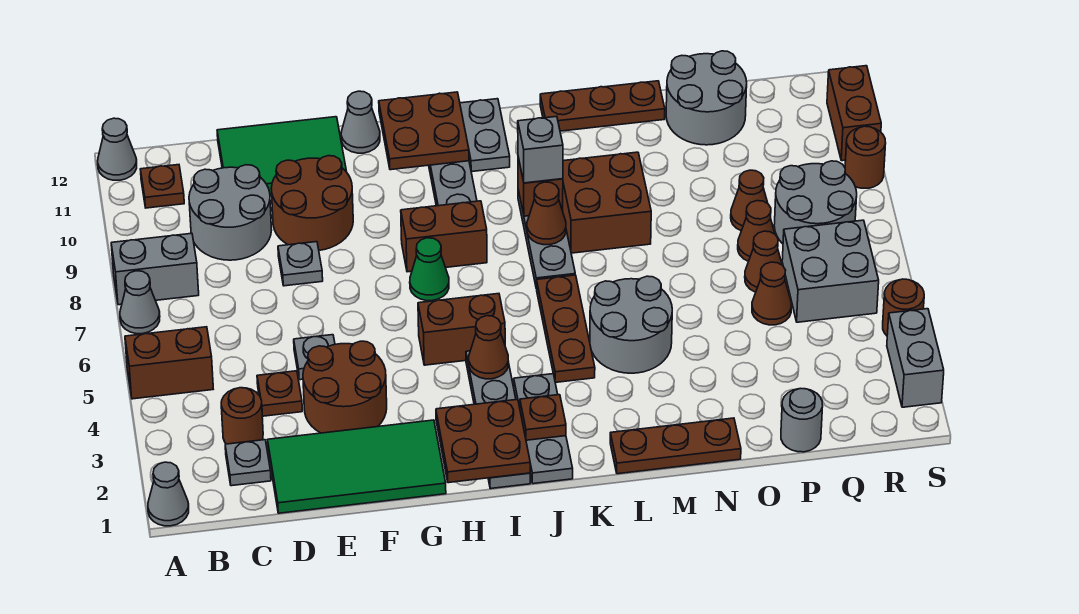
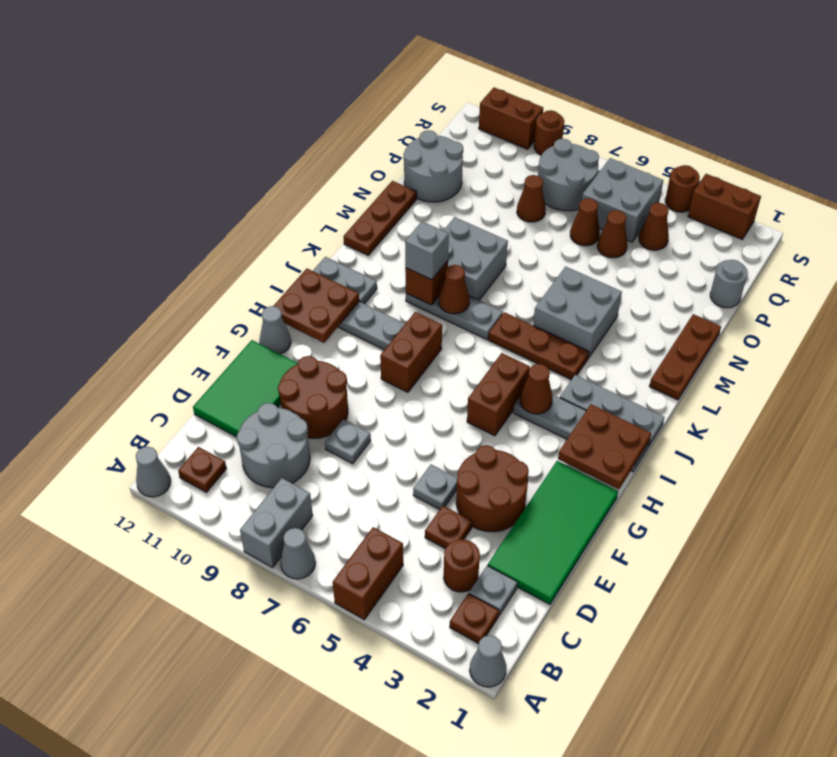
green 1x1 cone [410,238,449,301] -> none
brown 1x1 plate [520,395,566,440] -> brown 1x1 plate moved to [450,594,499,644]
grey 2x2 round brick [590,276,672,373] -> grey 2x2 brick [533,267,622,358]
brown 2x2 brick [563,152,651,253] -> grey 2x2 brick [443,217,508,300]
brown 1x1 cone [738,201,775,261] -> brown 1x1 cone moved to [639,203,669,250]
grey 1x2 brick [887,309,944,407] -> brown 1x2 brick [688,174,761,239]

